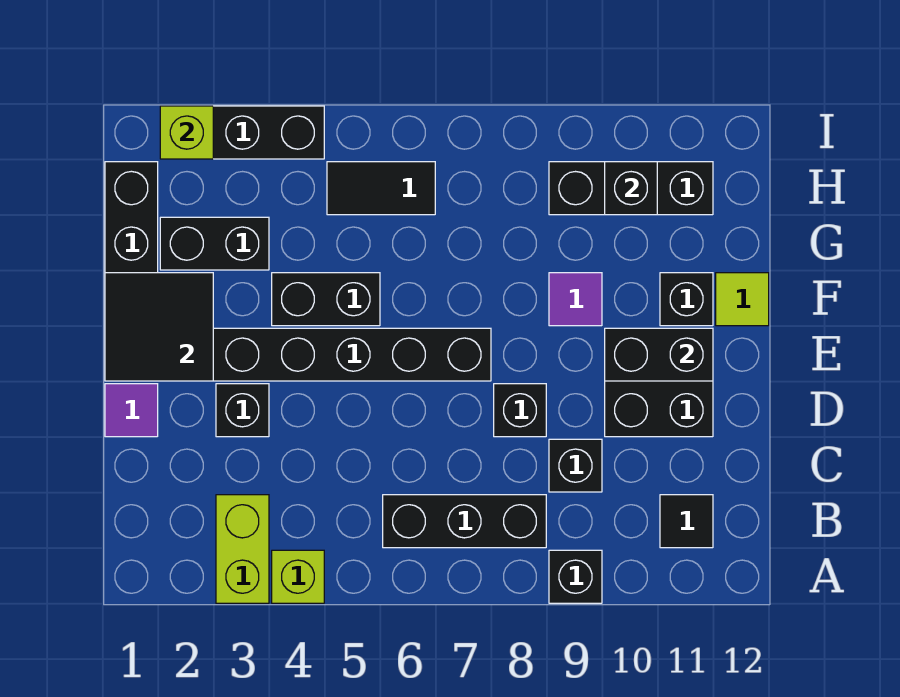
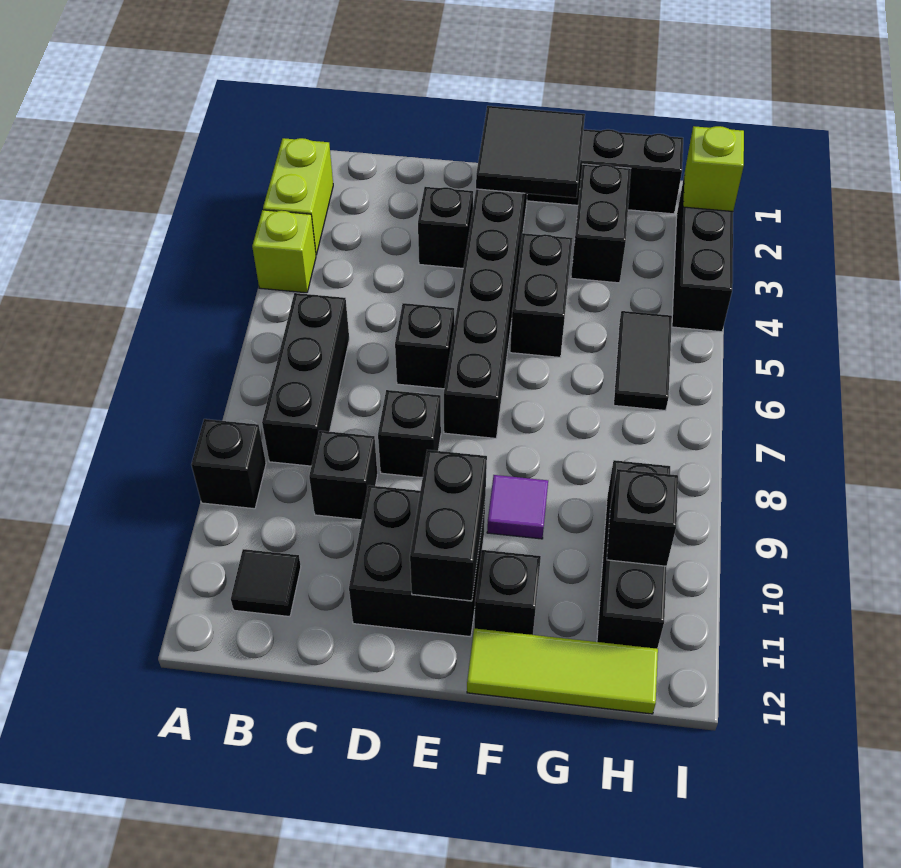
lime 1x2 brick [216,495,269,603] -> lime 1x2 brick turned to [263,138,333,255]
purple 1x1 tile [105,384,158,437] -> none
none -> black 1x1 brick [395,303,454,389]
lime 1x1 tile [716,273,769,326] -> lime 1x3 tile [467,628,658,714]

